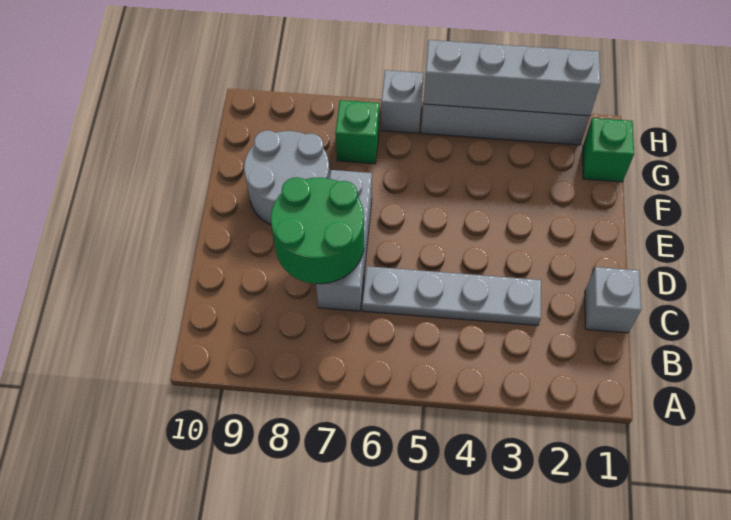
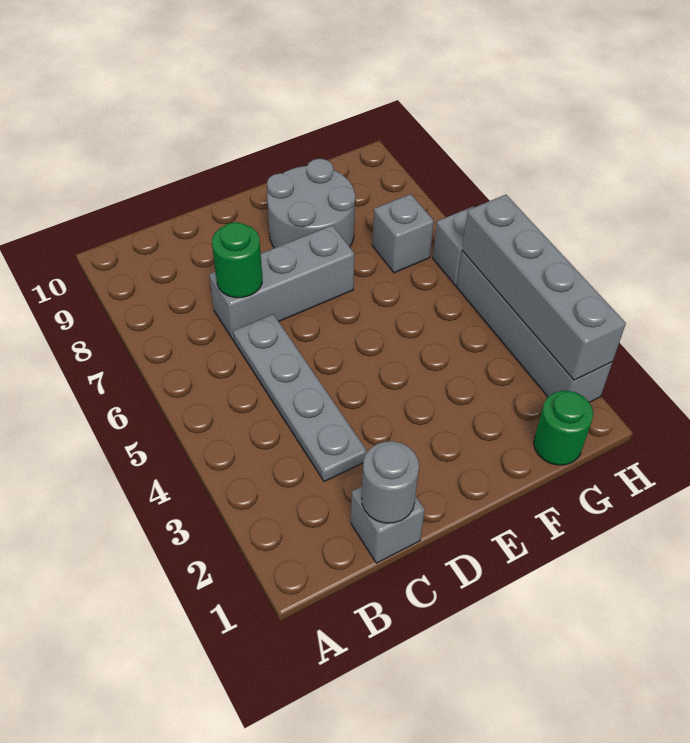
none -> grey 1x1 round brick [362,441,419,523]
green 2x2 round brick [271,177,364,284] -> green 1x1 round brick [212,222,262,298]
green 1x1 brick [583,118,634,182] -> green 1x1 round brick [534,391,593,465]
green 1x1 brick [335,100,379,164] -> grey 1x1 brick [372,194,434,273]

